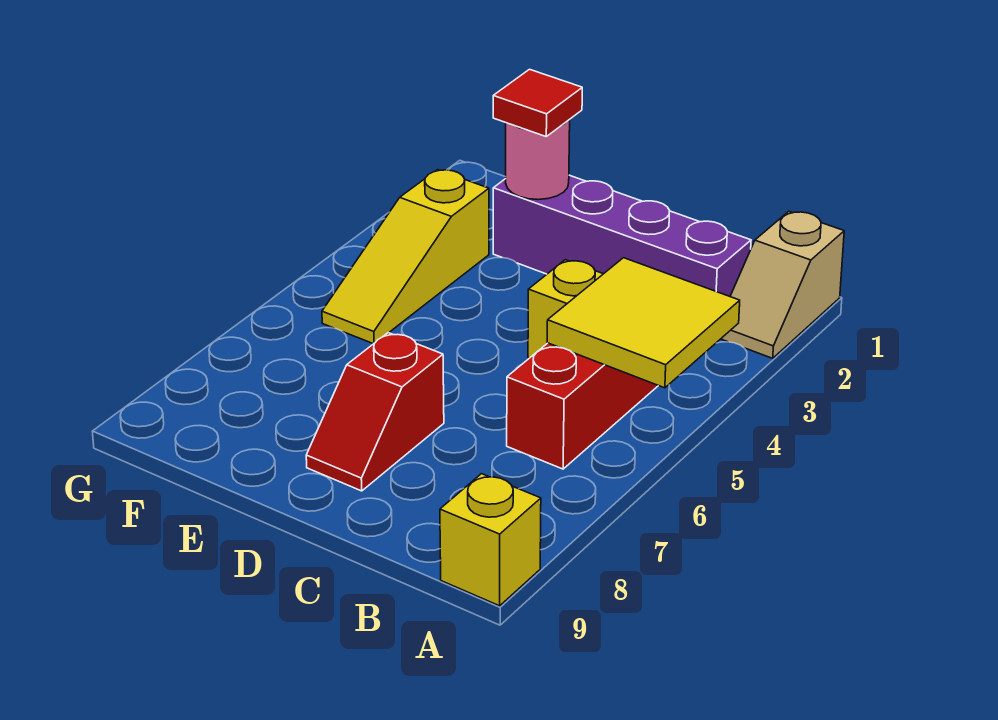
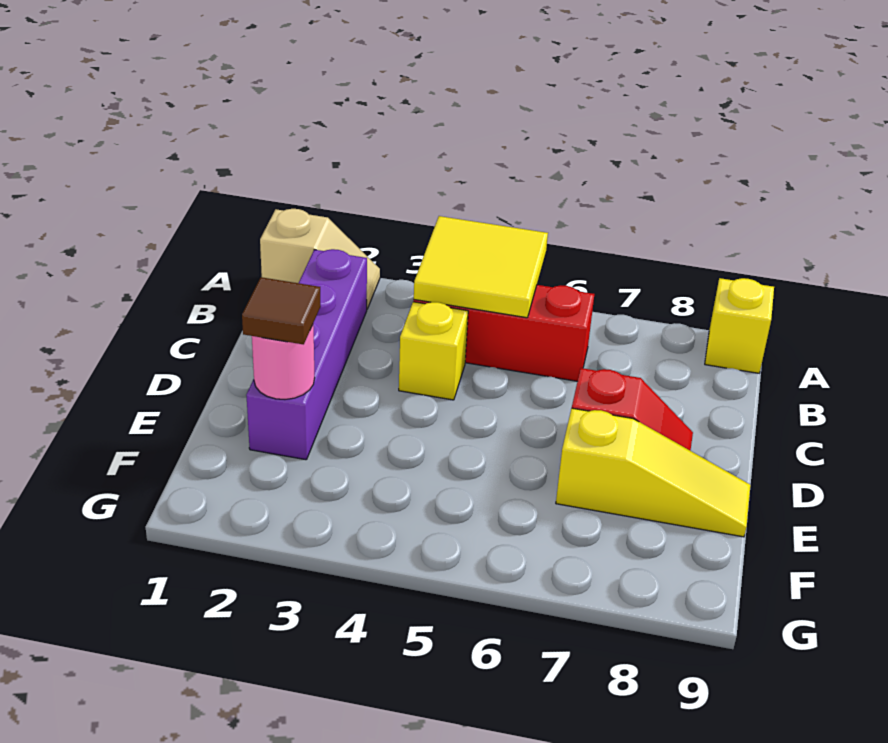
red 1x1 tile [493,69,582,136] -> brown 1x1 tile [242,277,321,344]
yellow 1x3 slope [322,170,489,344] -> yellow 1x3 slope moved to [556,408,750,537]

